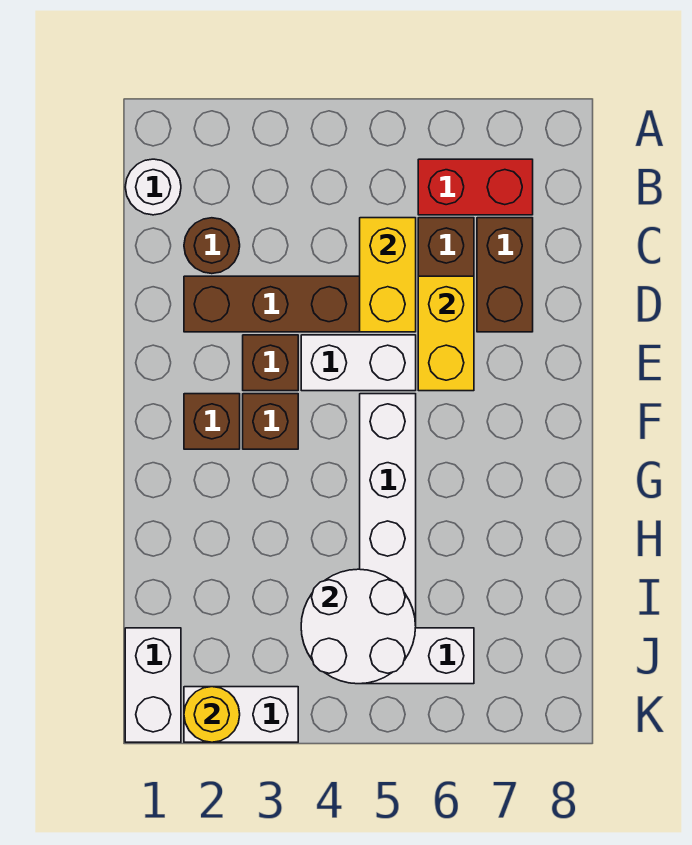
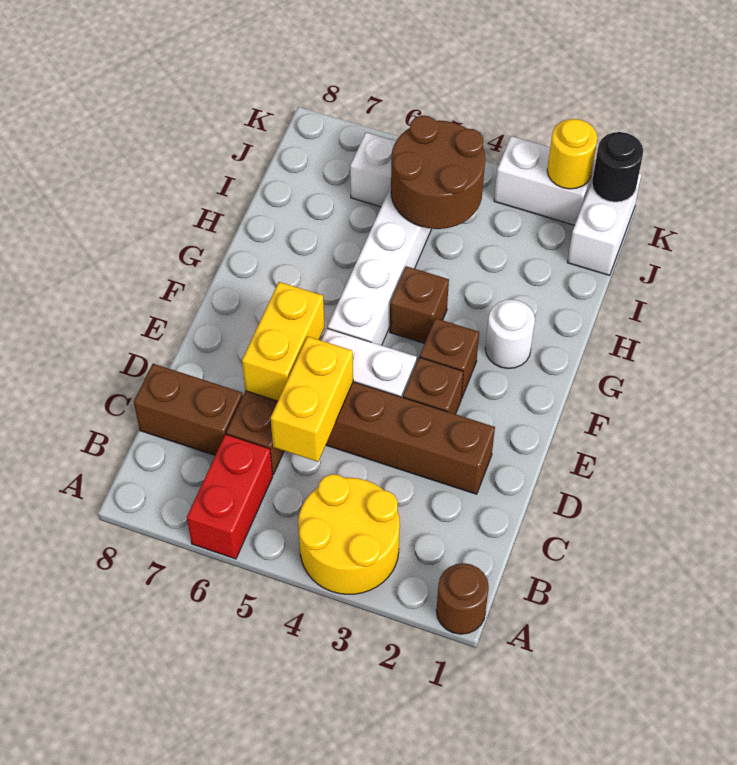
none -> yellow 2x2 round brick [298,474,400,594]
white 1x1 round brick [125,159,181,215] -> white 1x1 round brick moved to [485,299,535,369]
red 1x2 brick [418,159,533,215] -> red 1x2 brick turned to [187,434,273,559]
brown 1x1 round brick [184,218,240,274] -> brown 1x1 round brick moved to [436,563,489,634]
brown 1x2 brick [477,218,533,332] -> brown 1x2 brick turned to [134,364,243,455]
brown 1x1 brick [184,394,240,449] -> brown 1x1 brick moved to [390,266,449,343]
white 2x2 round brick [301,569,416,684] -> brown 2x2 round brick [391,116,485,229]
none -> black 1x1 round brick [592,132,643,202]

